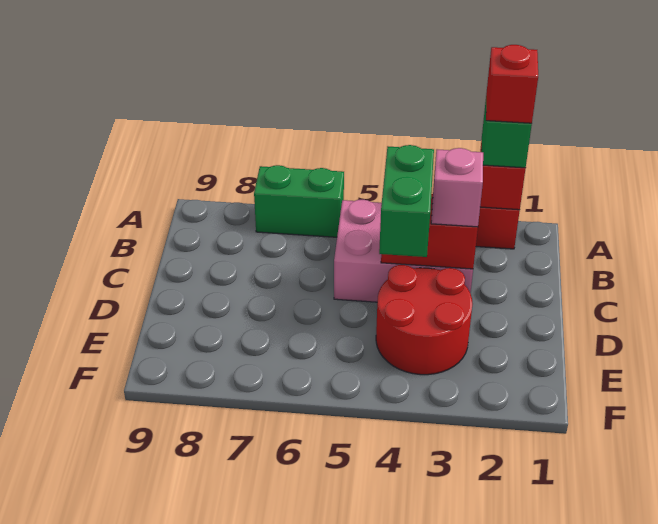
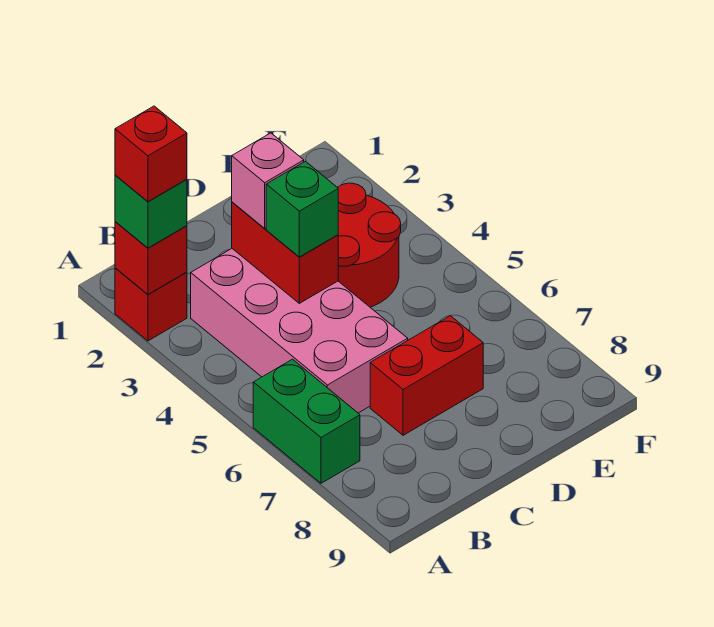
pink 2x3 brick [334,200,473,302] -> pink 2x4 brick [191,249,408,413]
green 1x2 brick [379,145,434,257] -> green 1x1 brick [266,161,338,257]
none -> red 1x2 brick [370,316,483,435]

